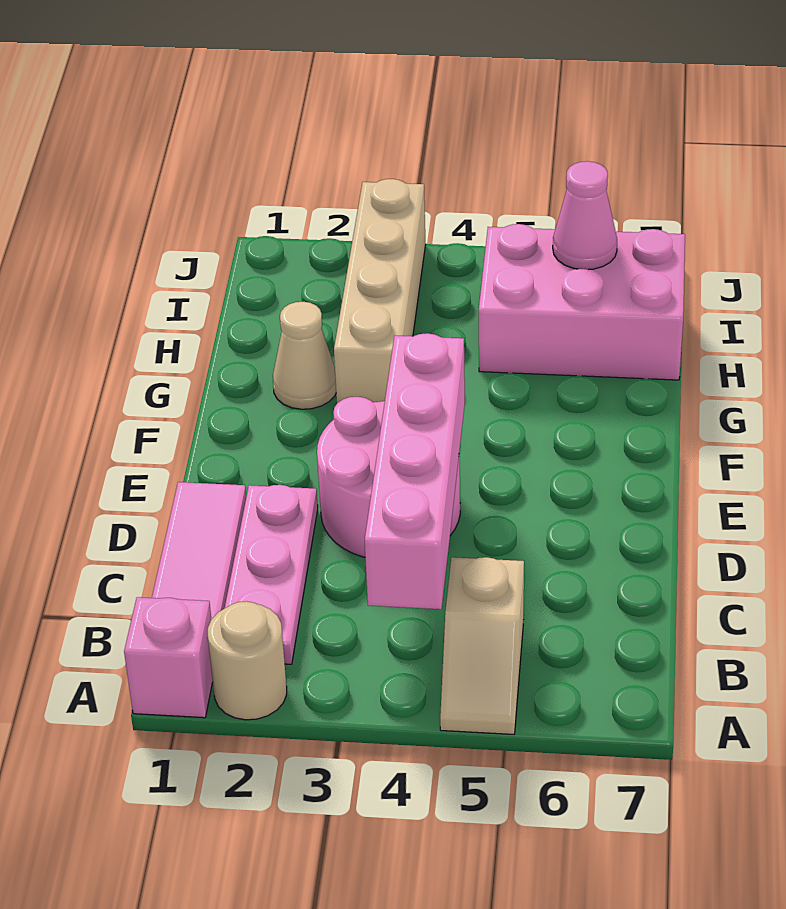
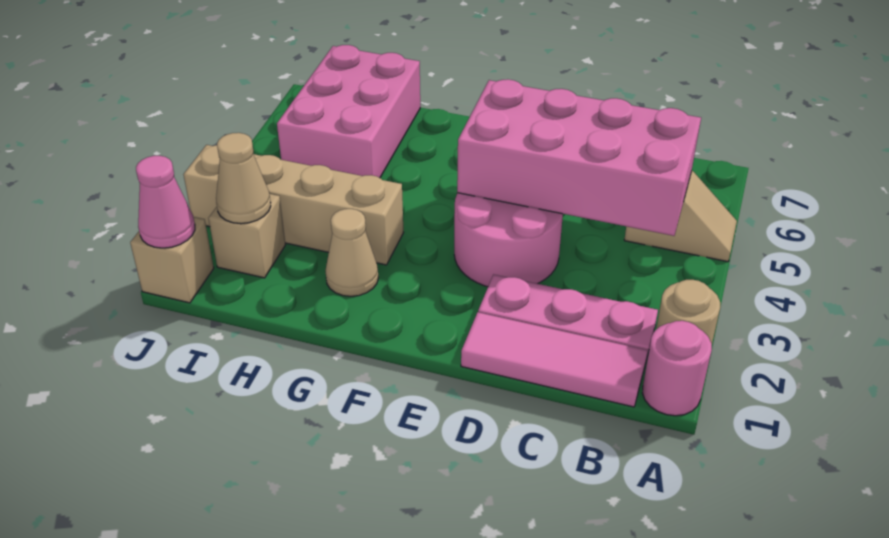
pink 1x1 brick [124,597,213,718] -> pink 1x1 round brick [642,321,712,416]
pink 1x4 brick [365,333,465,609] -> pink 2x4 brick [457,79,701,236]
none -> tan 1x1 brick [208,194,286,278]
none -> tan 1x1 cone [216,133,271,224]
pink 1x1 cone [553,161,617,270] -> pink 1x1 cone moved to [136,156,195,248]
none -> tan 1x1 brick [130,217,214,303]

